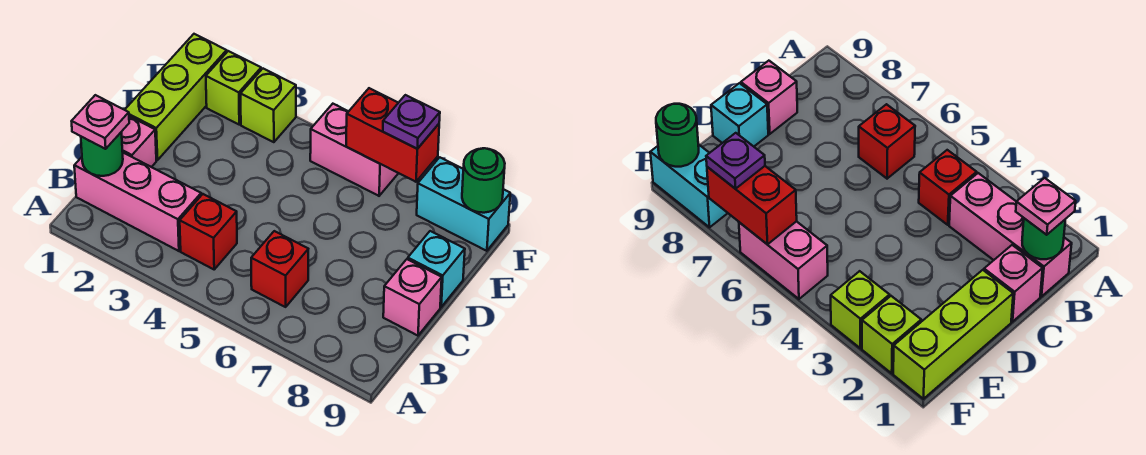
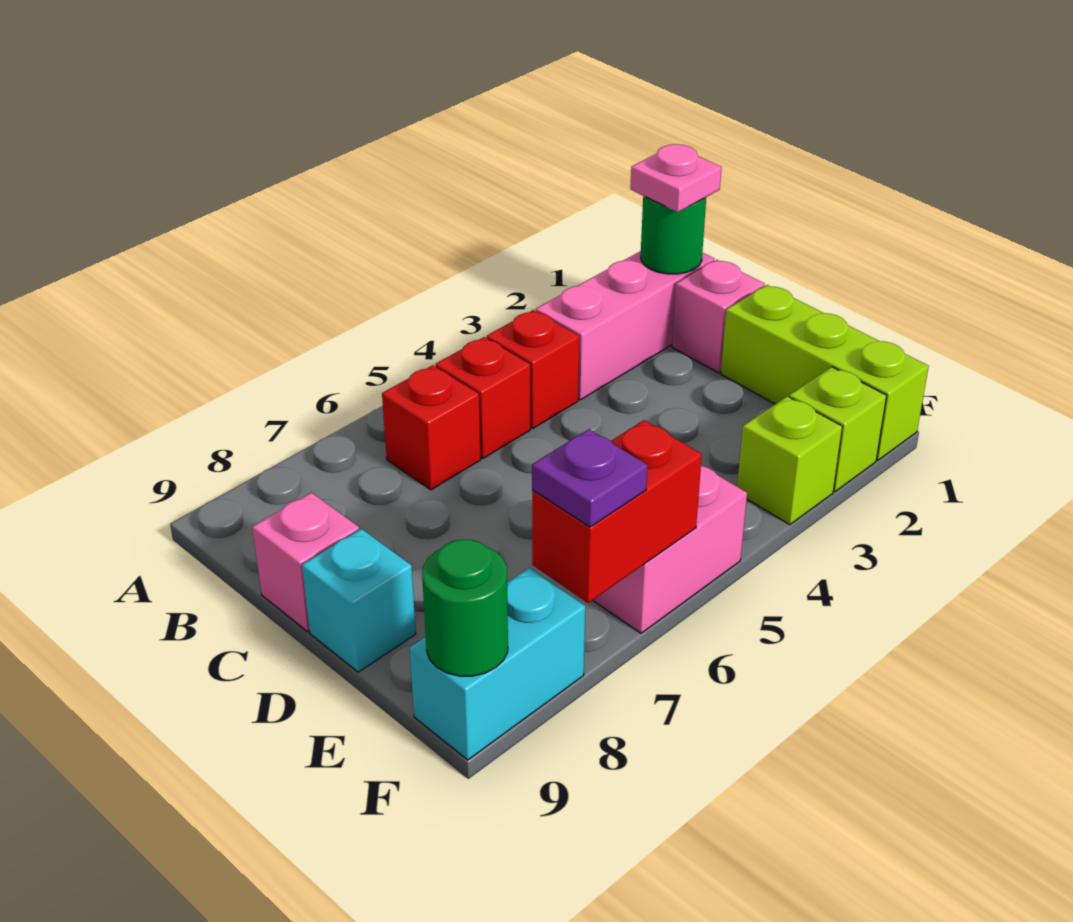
none -> red 1x1 brick [436,337,530,458]

